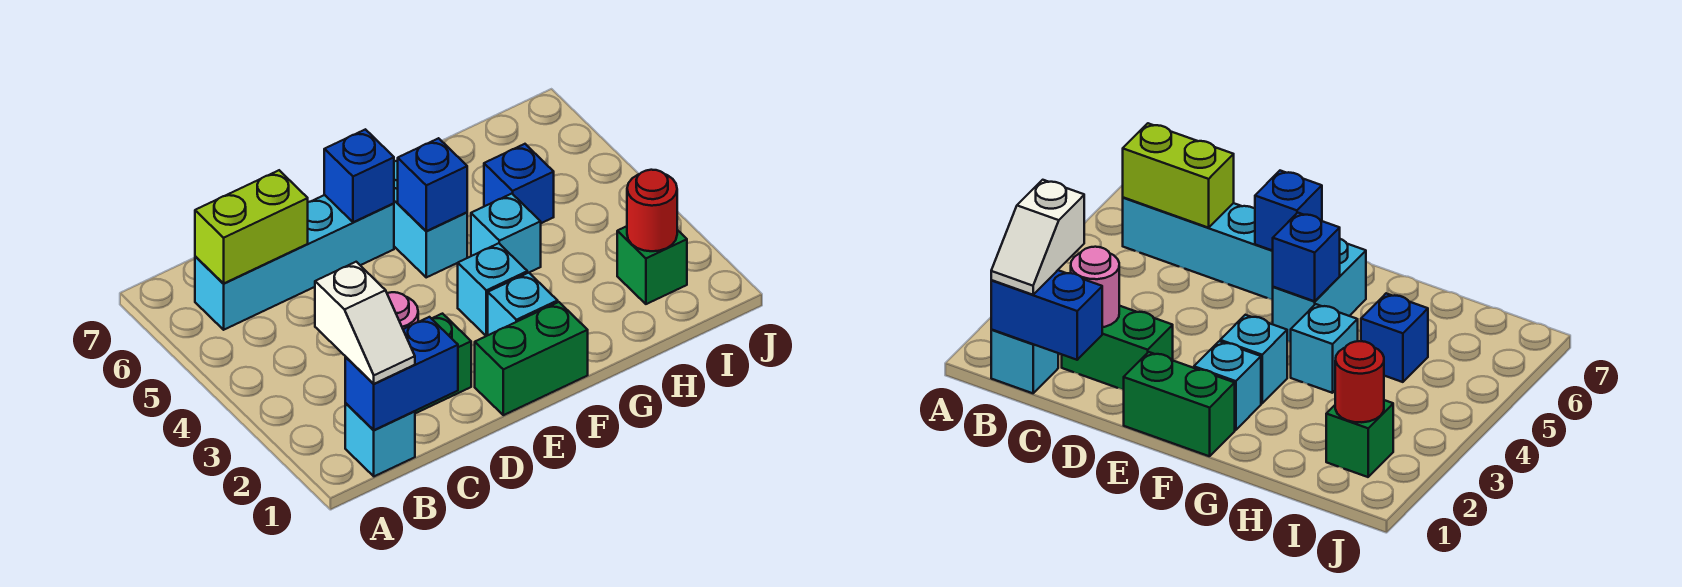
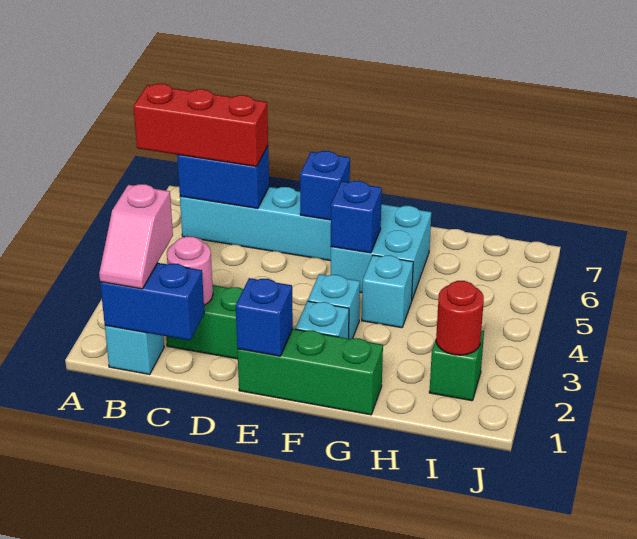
none -> red 1x3 brick [133,84,268,167]
white 1x2 slope [315,262,415,384] -> pink 1x2 slope [99,184,173,289]
lime 1x2 brick [195,170,308,284] -> blue 1x2 brick [177,146,269,208]
green 1x2 brick [475,302,588,415] -> green 1x3 brick [237,329,383,415]
cyan 1x2 brick [394,161,467,277] -> cyan 2x2 brick [331,204,431,299]
blue 1x1 brick [484,144,554,223] -> blue 1x1 brick moved to [236,278,293,356]

